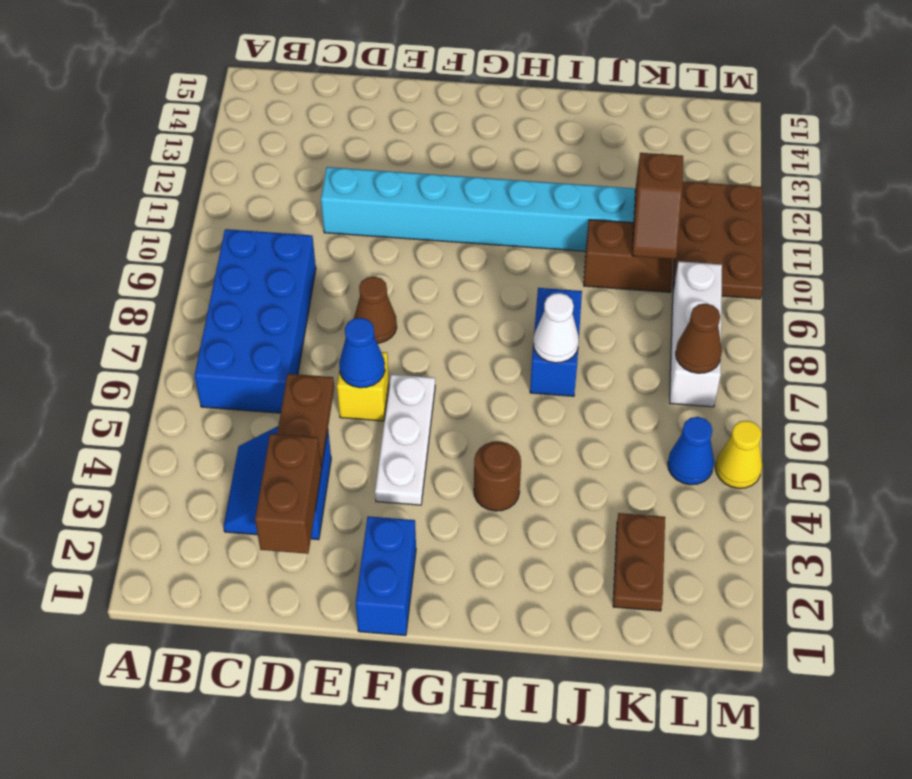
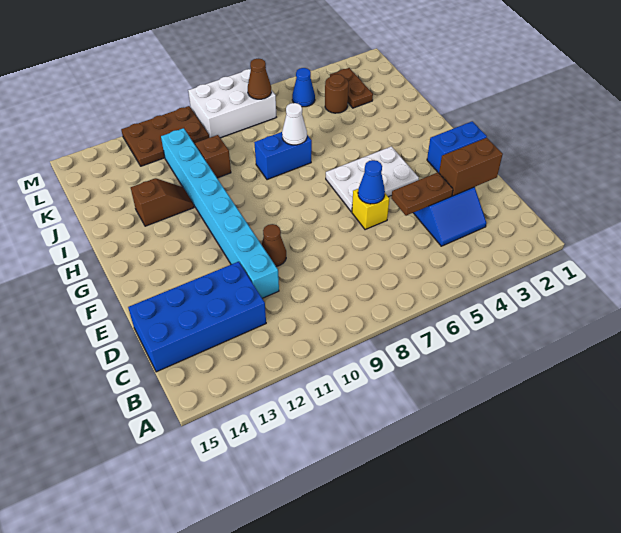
blue 2x4 brick [195,229,316,413] -> blue 2x4 brick moved to [128,262,266,372]
brown 1x1 cone [354,277,397,343] -> brown 1x1 cone moved to [262,224,286,266]
white 1x3 plate [375,374,435,505] -> white 2x3 plate [326,146,419,212]
brown 1x1 round brick [474,441,521,511] -> brown 1x1 round brick moved to [325,74,349,113]
brown 1x2 plate [613,513,665,611] -> brown 1x2 plate turned to [330,68,373,108]
brown 1x2 slope [632,153,683,259] -> brown 1x2 slope moved to [131,178,194,226]
white 1x3 brick [670,261,722,407] -> white 2x3 brick [188,69,276,138]
yellow 1x1 cone [715,421,762,488] -> none

